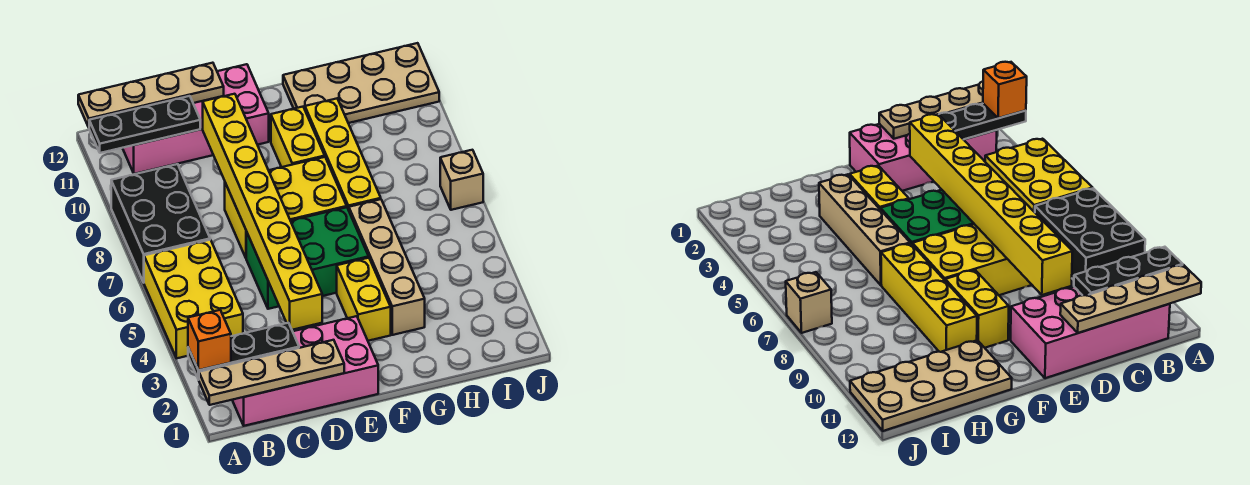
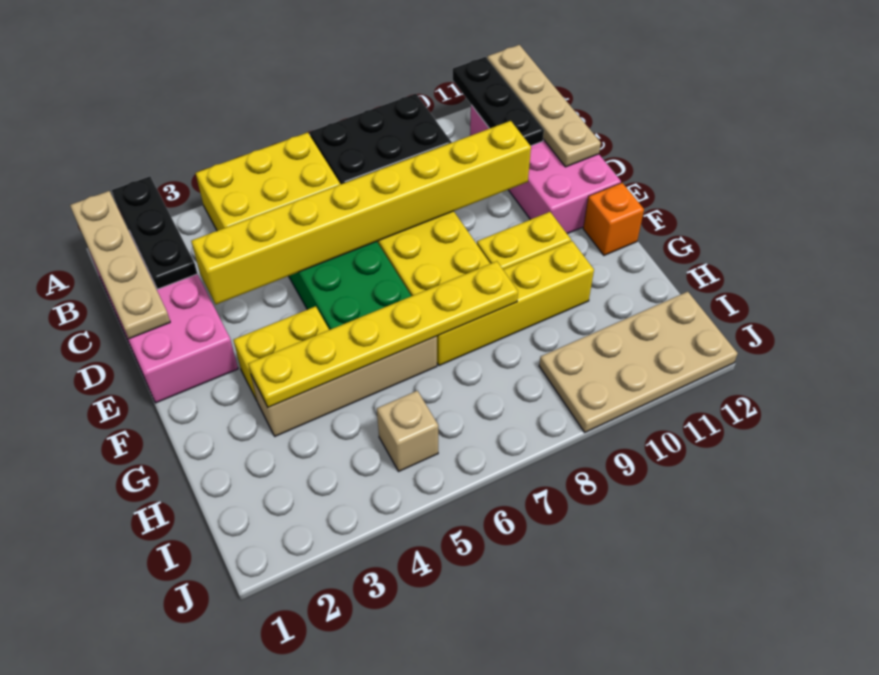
orange 1x1 brick [188,310,231,370] -> orange 1x1 brick moved to [583,183,644,255]
none -> yellow 1x6 plate [248,261,518,407]
tan 2x4 plate [283,43,439,123] -> tan 2x4 plate turned to [539,292,738,432]
tan 1x1 brick [440,150,483,210] -> tan 1x1 brick moved to [377,391,438,471]

